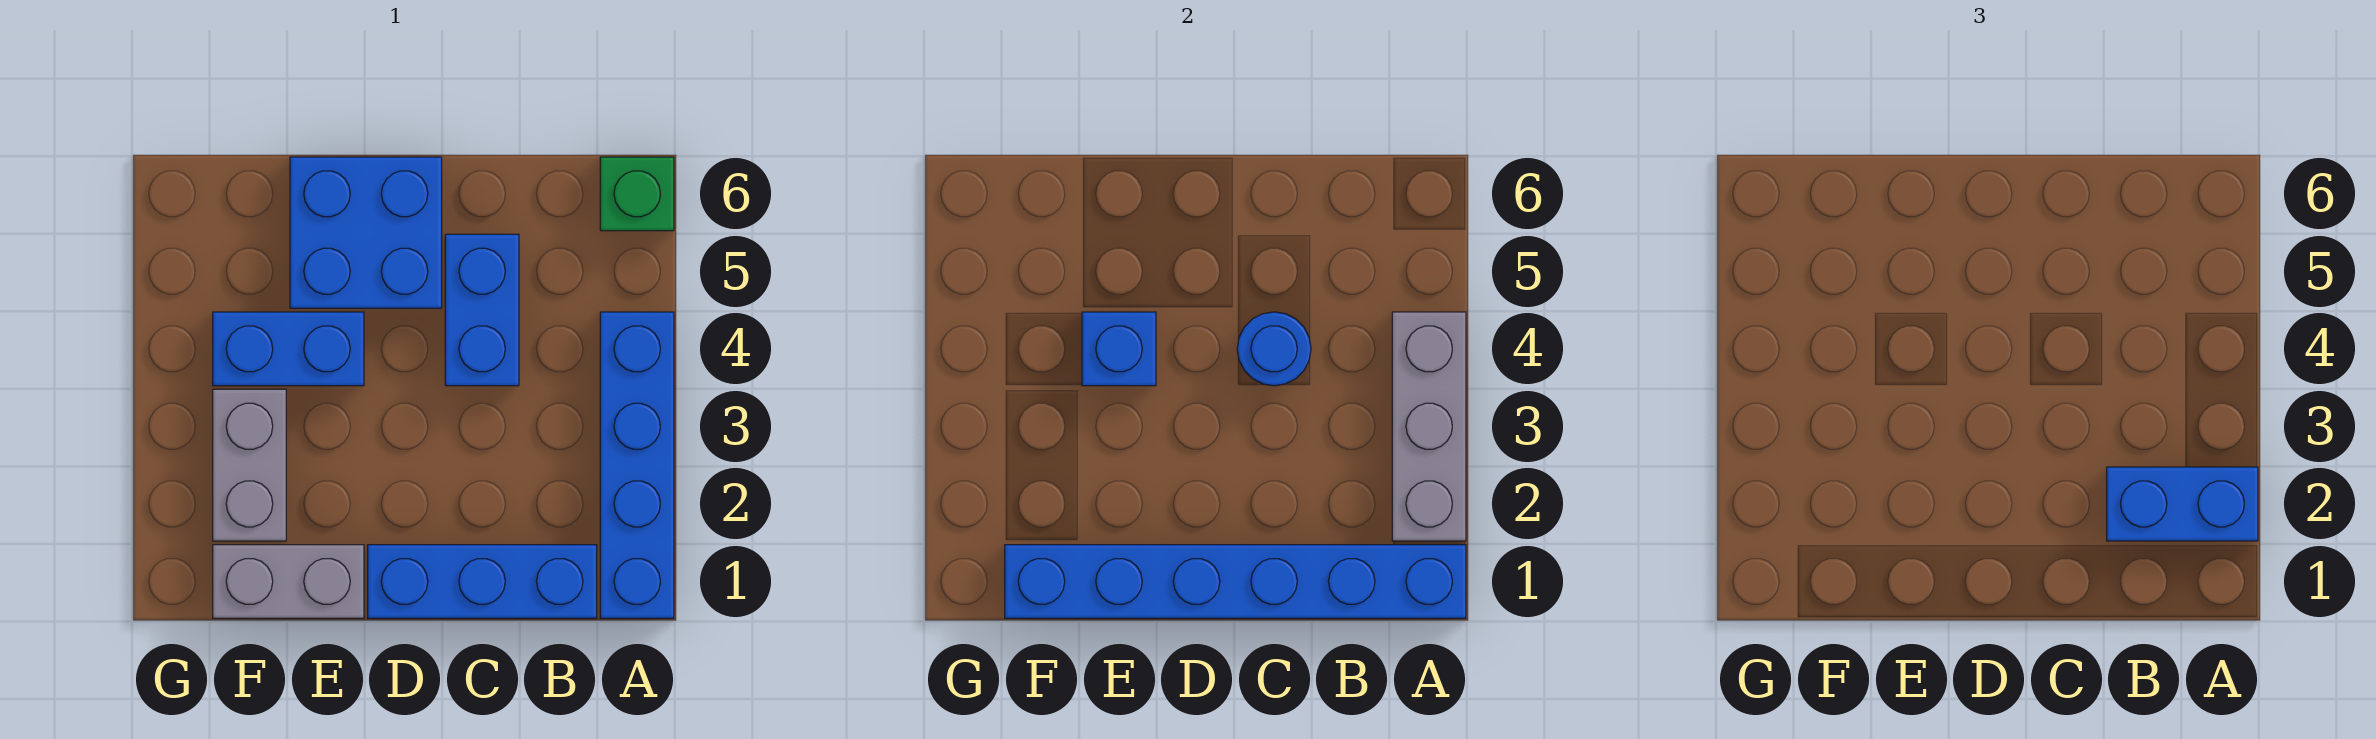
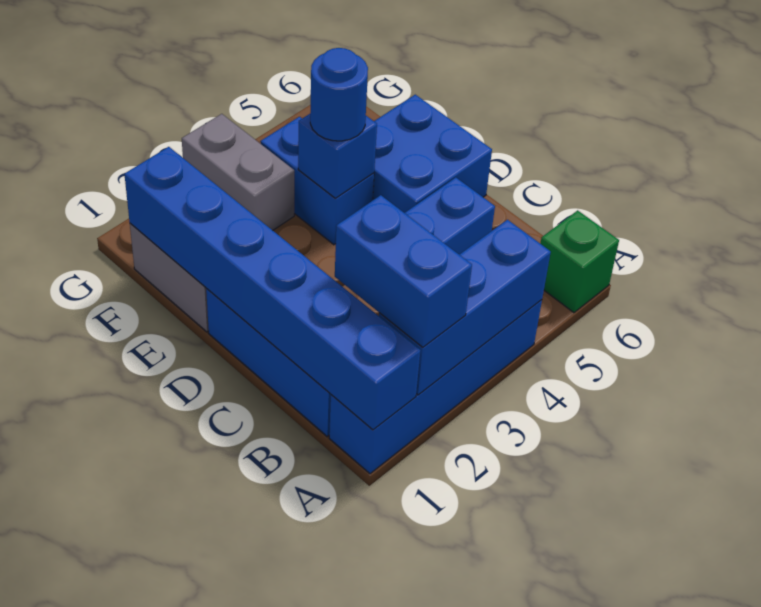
grey 1x3 brick [1392,312,1466,541] -> blue 1x3 brick [379,220,551,395]
blue 1x1 round brick [1237,312,1311,386] -> blue 1x1 round brick moved to [310,48,368,141]
grey 1x2 brick [213,389,286,541] -> grey 1x2 brick turned to [182,114,294,230]

